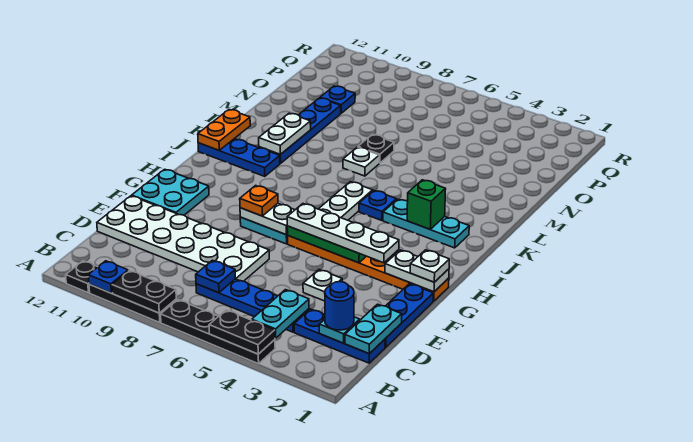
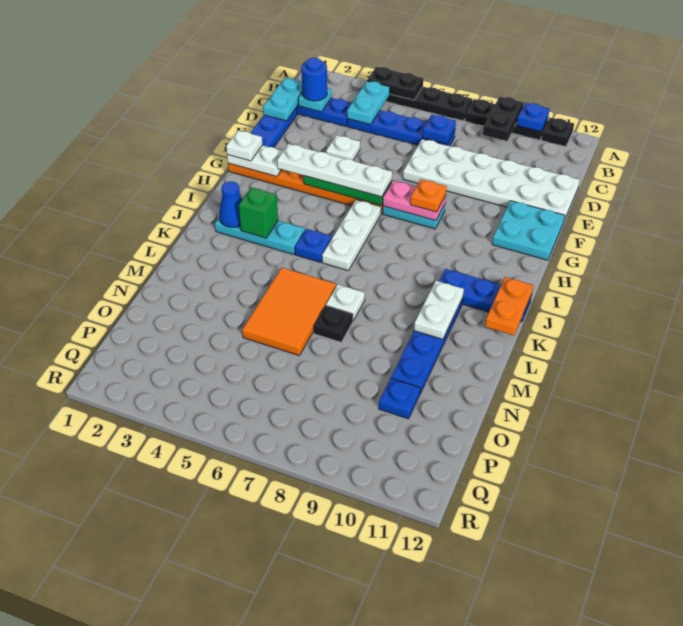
black 1x2 plate [112,270,176,313] -> black 1x2 plate turned to [483,97,524,141]
white 1x2 plate [240,203,294,235] -> pink 1x2 plate [383,181,446,220]
none -> blue 1x1 cone [219,181,242,227]
none -> orange 2x3 tile [242,268,336,355]

